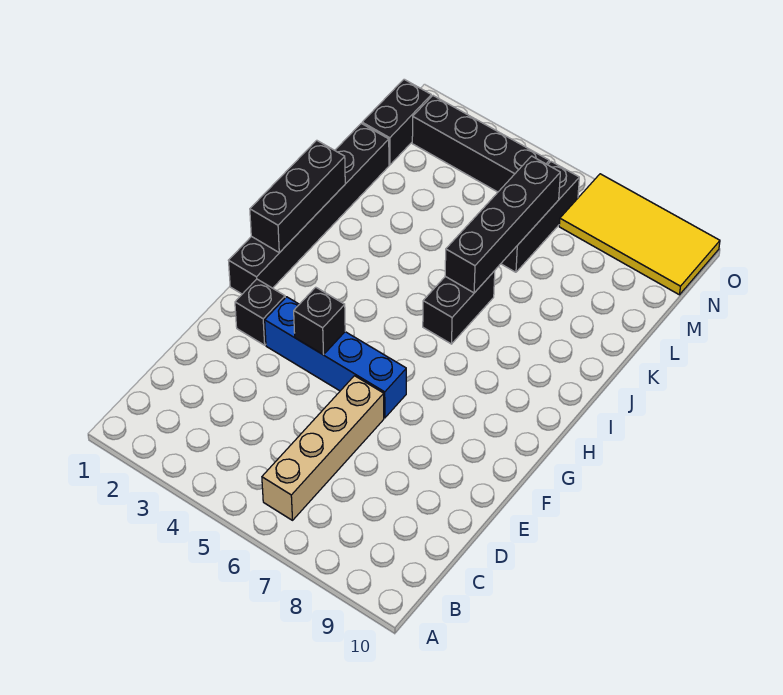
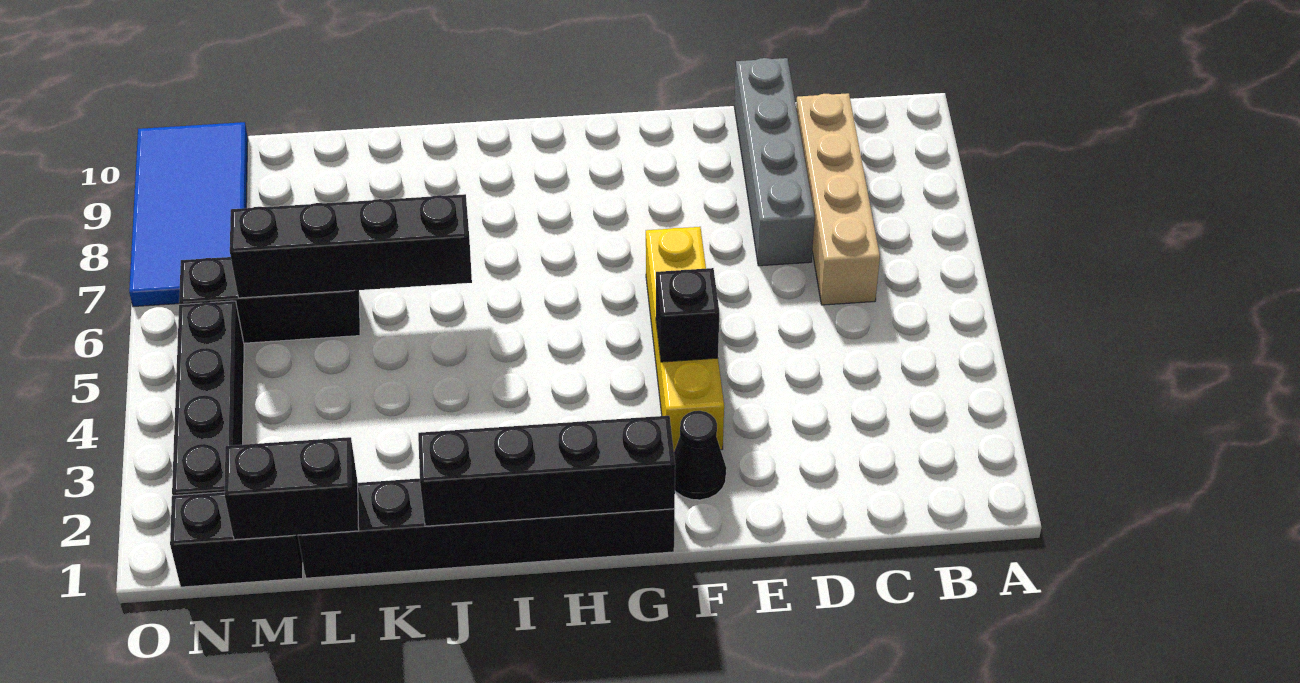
tan 1x4 brick [262,376,384,520] -> tan 1x4 brick turned to [796,93,880,305]
none -> grey 1x4 brick [734,58,815,266]
black 1x1 brick [235,279,285,345] -> black 1x1 cone [674,411,726,500]
blue 1x4 brick [265,297,406,418] -> yellow 1x4 brick [646,227,724,451]
black 1x3 brick [250,140,345,253] -> black 1x4 brick [418,416,675,526]
black 1x2 brick [423,271,495,344] -> black 1x2 brick moved to [224,437,359,540]
yellow 2x4 tile [559,174,720,295] -> blue 2x4 tile [129,122,248,307]

